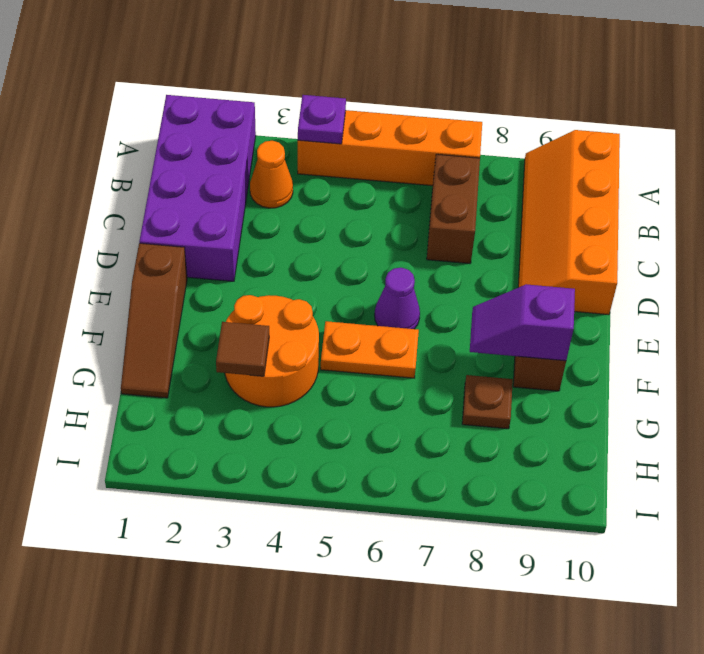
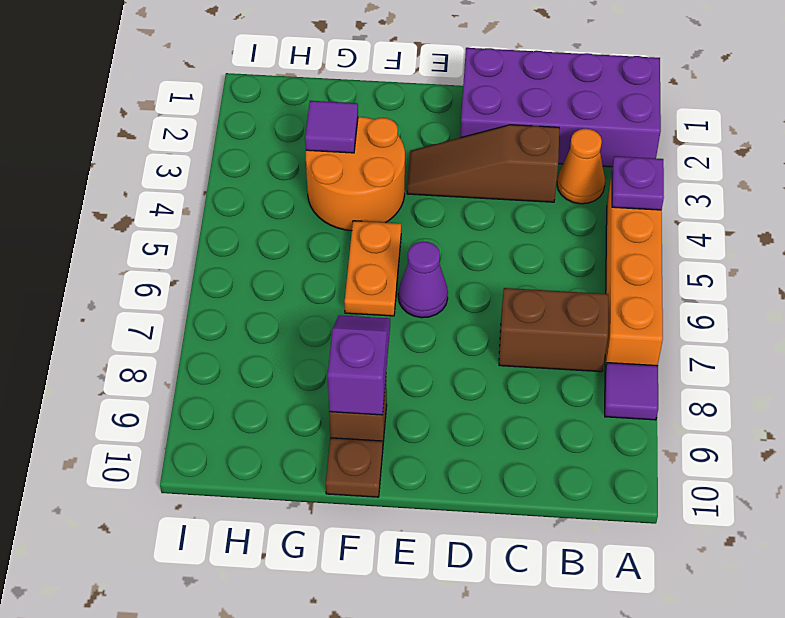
none -> purple 1x1 tile [605,363,658,420]
orange 2x4 slope [518,130,620,315] -> none
brown 1x3 slope [121,243,187,398] -> brown 1x3 slope moved to [407,125,559,202]
brown 1x1 tile [216,322,269,376] -> purple 1x1 tile [305,101,358,153]
brown 1x1 plate [462,375,513,429] -> brown 1x1 plate moved to [326,438,383,497]

